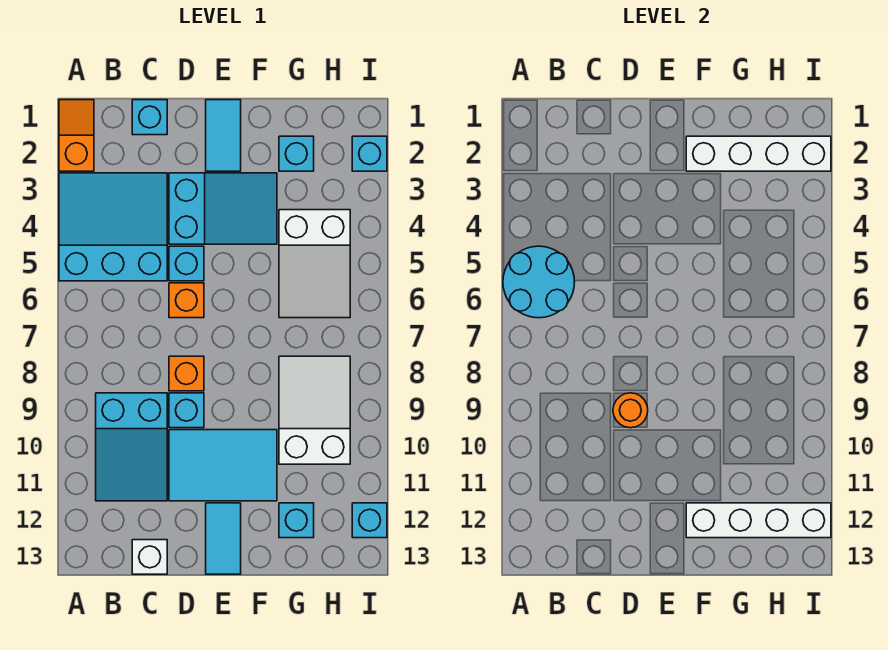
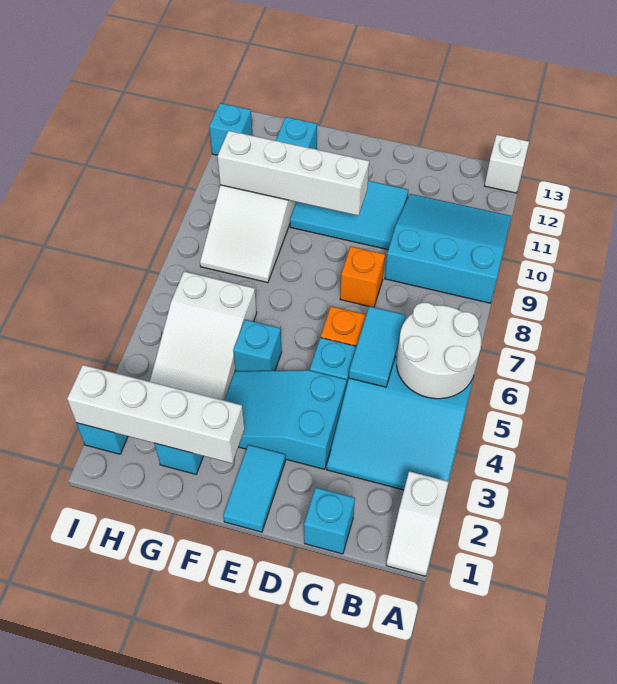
orange 1x2 slope [59,100,94,171] -> white 1x2 slope [386,471,449,576]
cyan 2x2 round brick [503,246,574,318] -> white 2x2 round brick [397,303,481,399]
cyan 2x3 slope [96,393,167,501] -> cyan 3x3 slope [385,194,511,303]
white 1x1 brick [132,540,167,574] -> white 1x1 brick moved to [485,135,529,193]
cyan 1x1 brick [169,393,204,428] -> cyan 1x1 brick moved to [233,320,282,371]
orange 1x1 round brick [613,393,648,428] -> none
cyan 1x2 tile [206,503,241,574] -> cyan 1x2 tile moved to [349,306,406,387]
white 1x4 brick [686,503,831,538] -> white 1x4 brick moved to [217,131,369,216]
white 2x3 slope [279,210,350,318] -> white 2x3 slope turned to [150,272,257,400]

